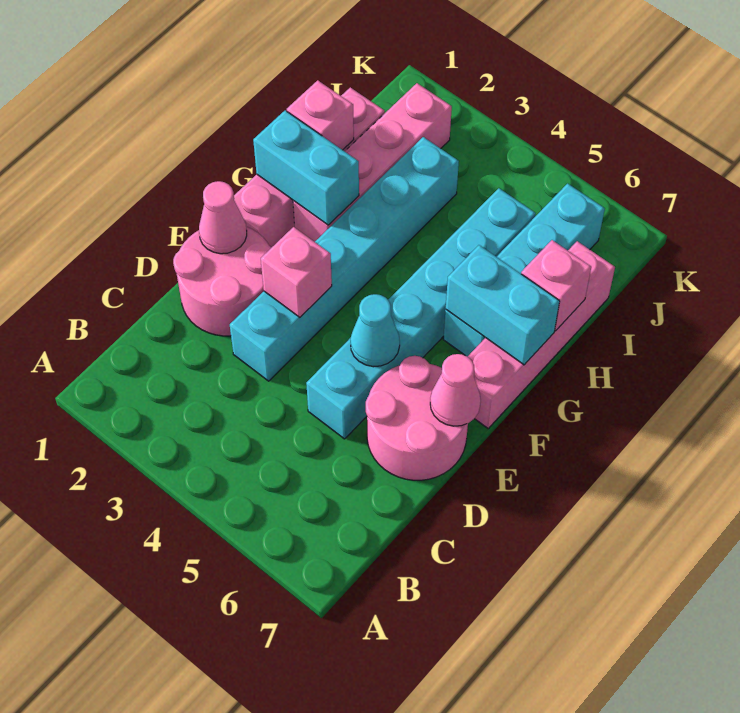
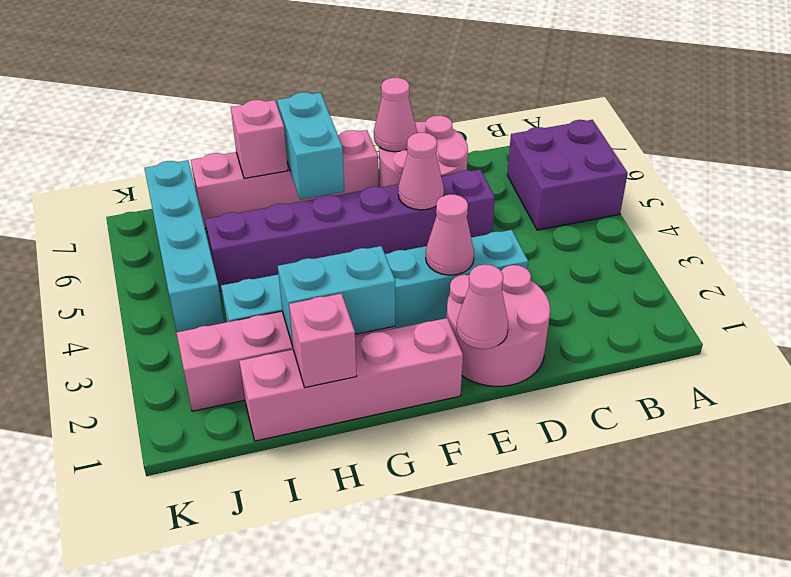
none -> purple 2x2 brick [507,120,628,230]
cyan 1x6 brick [306,188,536,439] -> purple 1x6 brick [205,170,495,291]
pink 1x1 brick [261,227,332,317] -> pink 1x1 cone [426,194,474,275]
cyan 1x1 cone [350,294,400,367] -> pink 1x1 cone [398,133,444,210]
cyan 1x2 brick [253,110,359,225] -> cyan 1x2 brick turned to [278,246,395,346]
cyan 1x4 brick [443,184,605,357] -> cyan 1x4 brick turned to [144,160,224,332]

